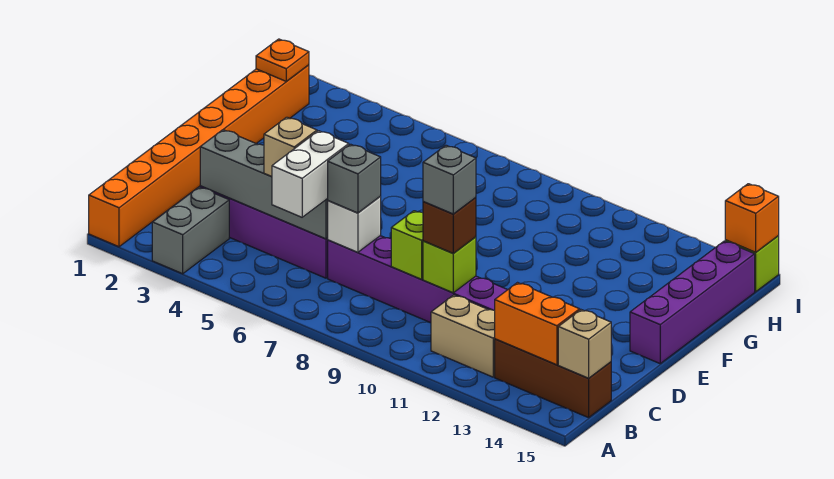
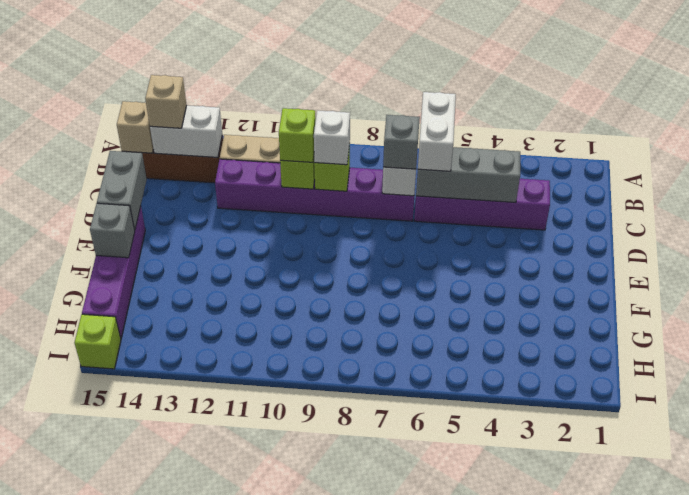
orange 1x8 brick [89,65,309,247] -> none
grey 1x2 brick [152,187,229,274] -> grey 1x2 brick moved to [97,151,147,230]
orange 1x2 brick [495,283,580,365] -> white 1x2 brick [150,105,222,157]
grey 1x4 brick [200,130,328,239] -> grey 1x3 brick [416,147,520,203]
tan 1x1 brick [264,117,317,176] -> tan 1x1 brick moved to [145,75,187,128]
none -> white 1x1 brick [314,110,350,165]
brown 1x1 brick [423,197,476,253] -> lime 1x1 brick [279,108,316,162]
grey 1x1 brick [423,145,476,214] -> grey 1x1 brick moved to [90,203,135,258]
orange 1x1 plate [256,39,309,81] -> none
orange 1x1 brick [725,184,779,252] -> none

